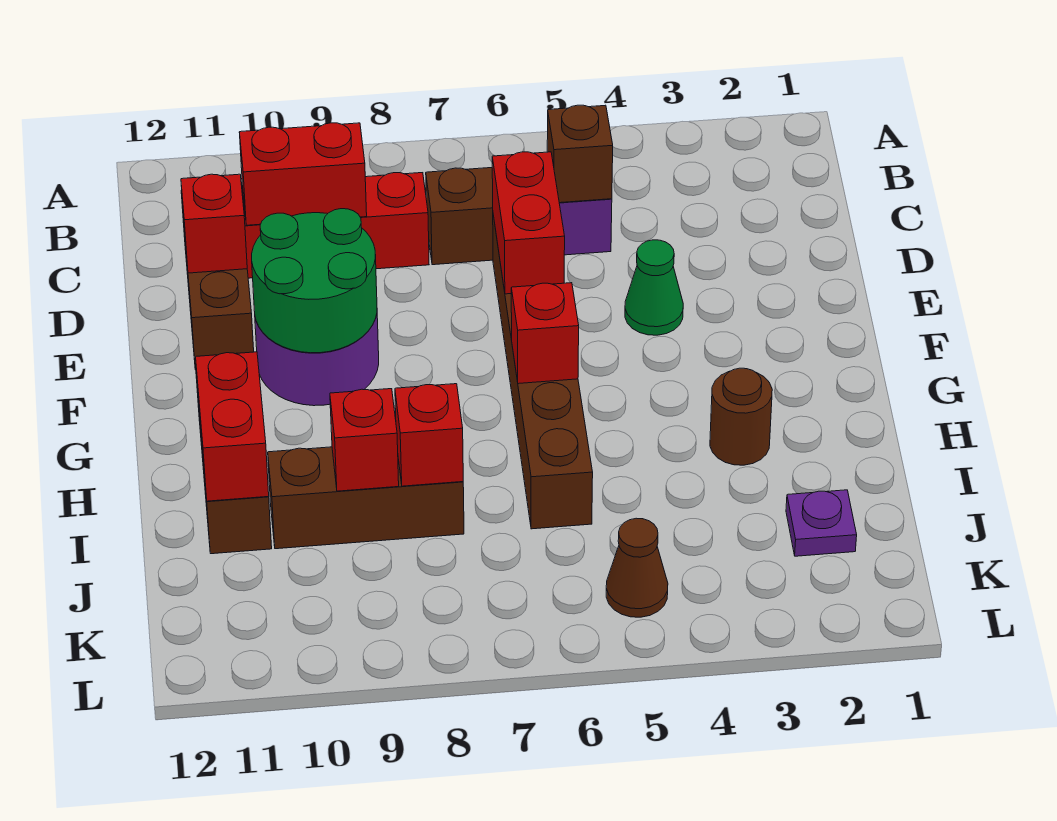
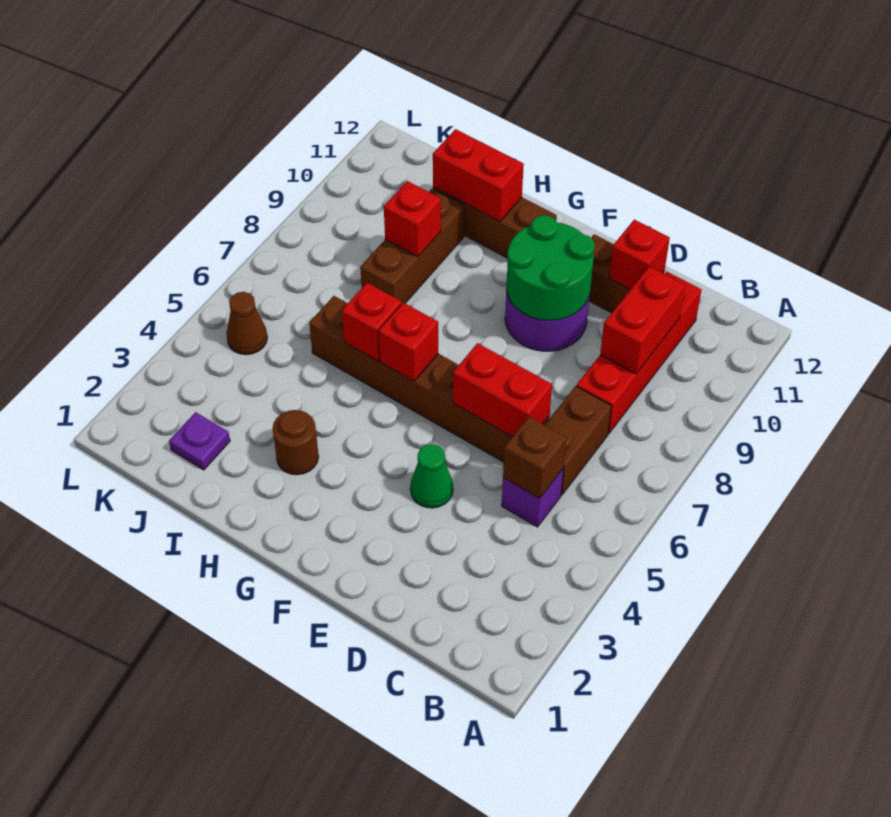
red 1x1 brick [395,384,463,486] -> red 1x1 brick moved to [342,283,401,361]

